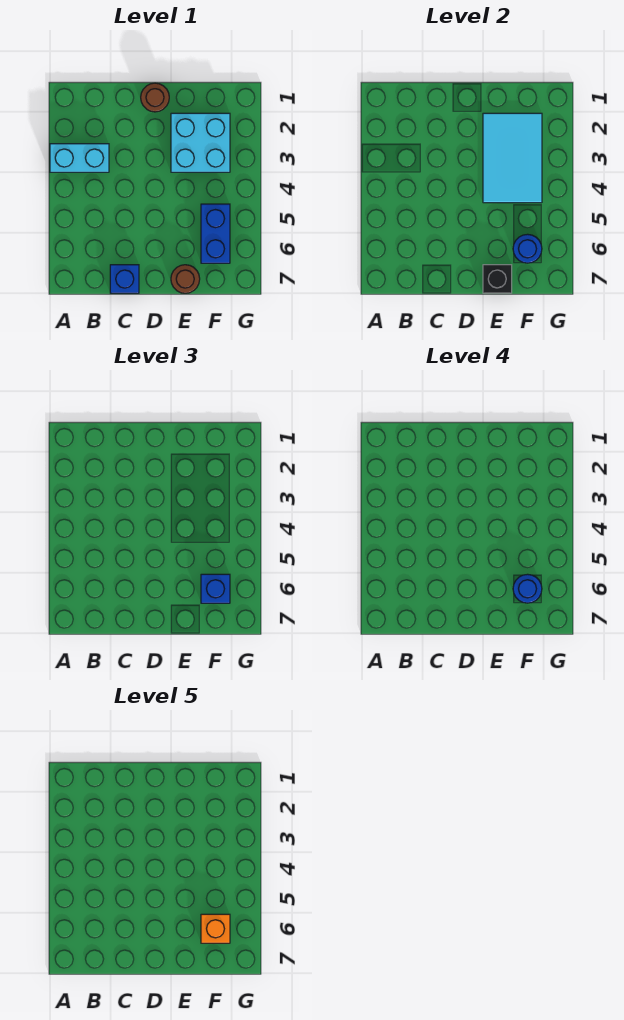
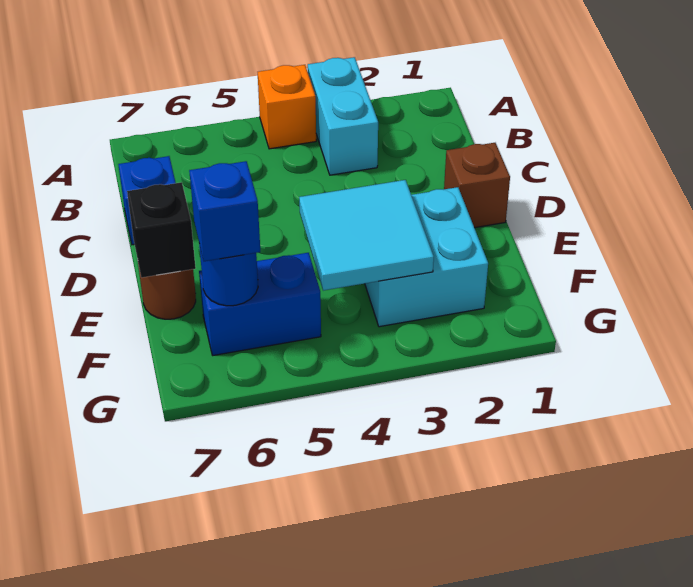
brown 1x1 round brick [141,83,169,112] -> brown 1x1 brick [444,143,510,228]
cyan 2x3 tile [483,113,542,203] -> cyan 2x2 tile [299,180,434,291]
blue 1x1 round brick [513,574,542,603] -> none
orange 1x1 brick [201,914,230,943] -> orange 1x1 brick moved to [258,65,316,149]

